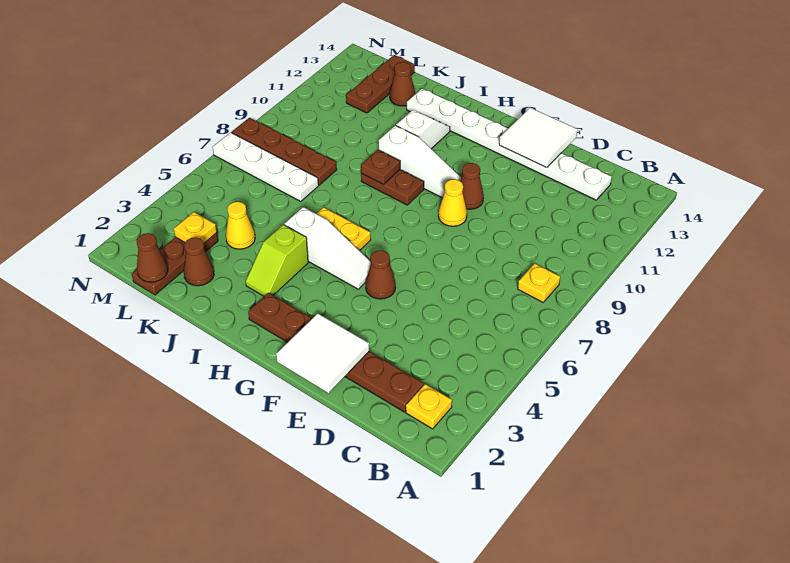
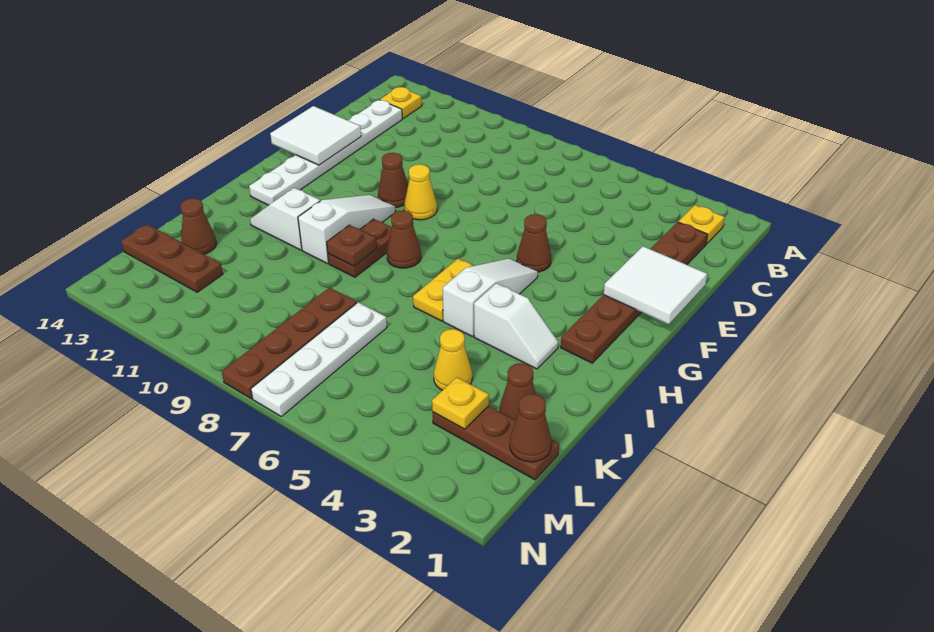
yellow 1x1 plate [518,264,560,302] -> yellow 1x1 plate moved to [380,87,422,118]
white 1x8 plate [407,88,612,200] -> white 1x6 plate [249,100,402,205]
none -> brown 1x1 cone [387,210,421,268]
lime 1x2 slope [246,225,308,296] -> white 1x2 slope [474,283,558,369]

